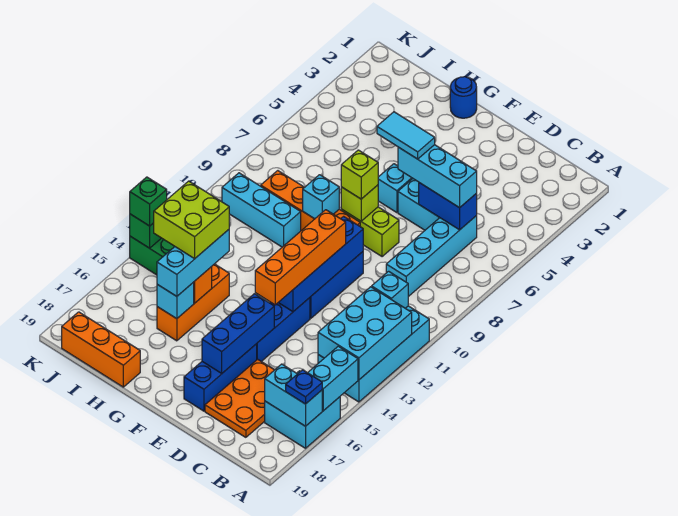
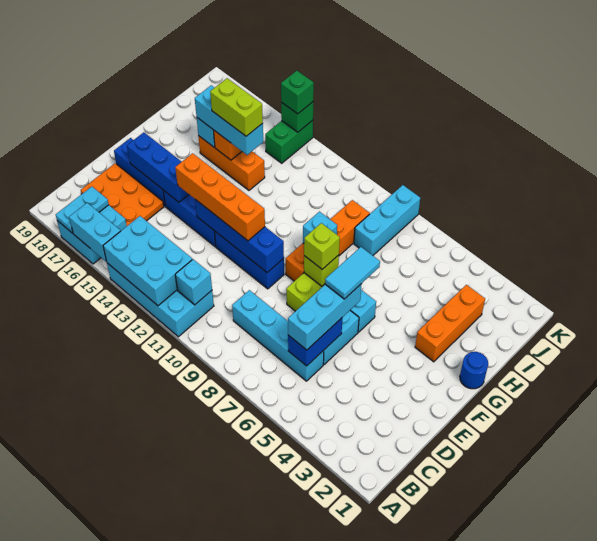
cyan 1x2 brick [265,364,322,426] -> cyan 1x2 plate [56,187,109,233]
blue 1x1 plate [286,370,322,404] -> none
cyan 1x3 brick [222,173,301,247] -> cyan 1x3 brick moved to [354,185,420,255]
lime 2x2 brick [154,181,229,259] -> lime 1x2 brick [210,78,263,136]
orange 1x3 brick [62,312,140,387] -> orange 1x3 brick moved to [415,285,485,362]

